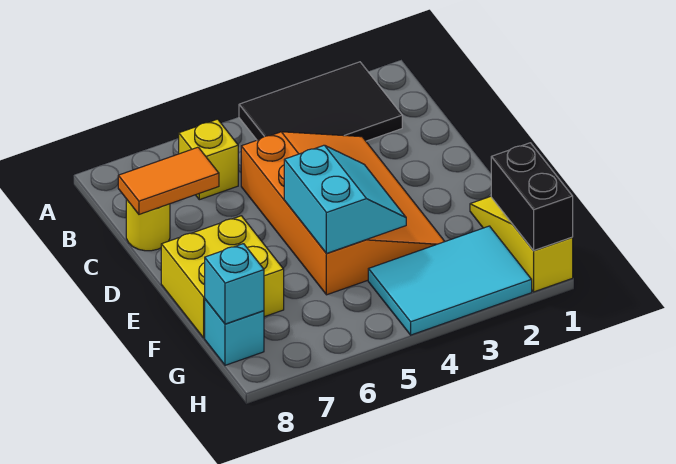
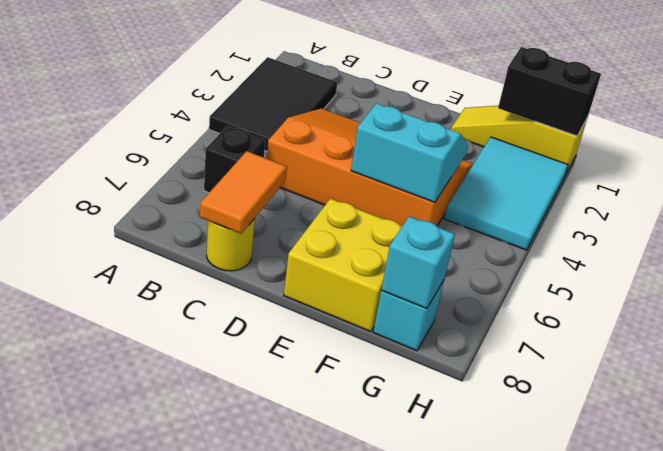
yellow 1x1 brick [179,119,238,200] -> black 1x1 brick [204,126,265,193]

